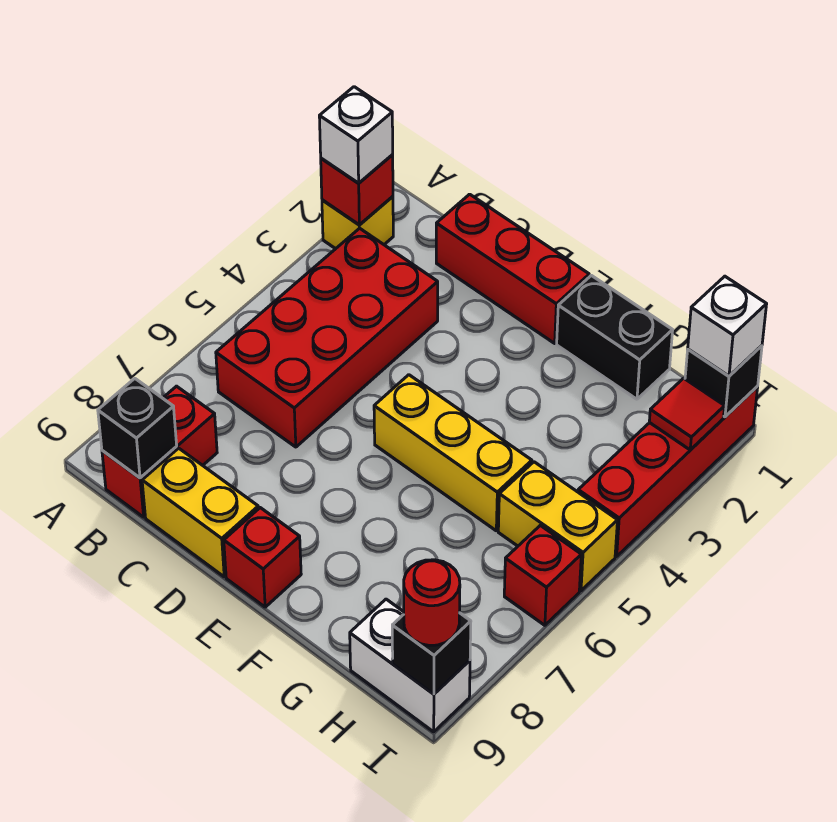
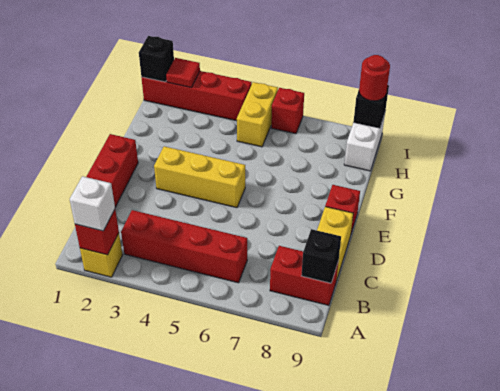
red 2x4 brick [216,228,438,447] -> red 1x4 brick [121,210,247,283]
yellow 1x3 brick [374,375,532,531] -> yellow 1x3 brick turned to [154,146,245,208]
black 1x2 brick [557,275,673,399] -> none
white 1x1 brick [688,276,767,376] -> none

